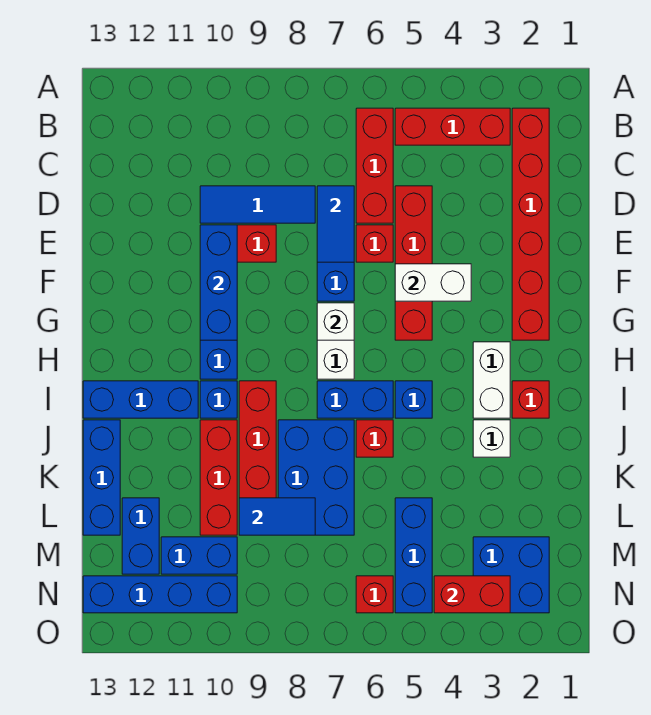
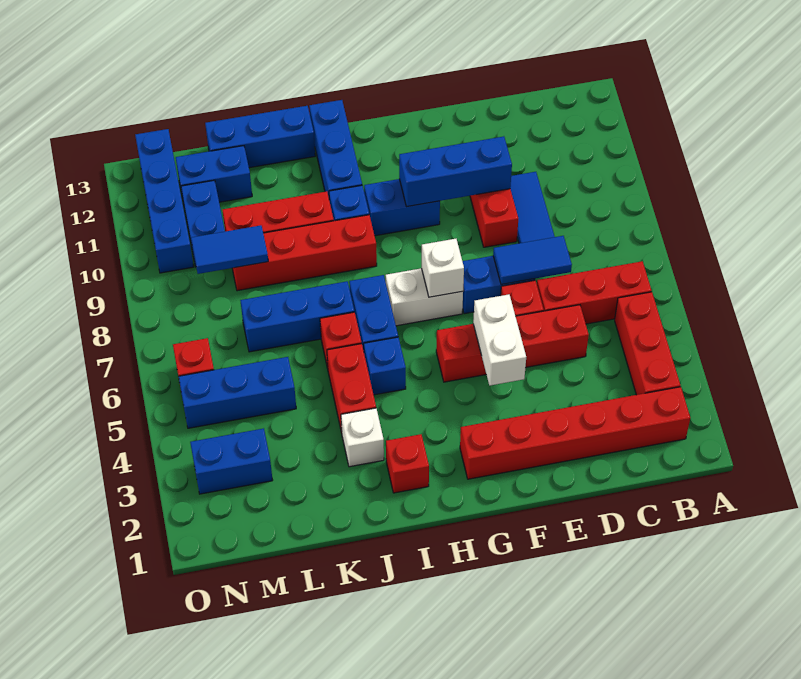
white 1x2 brick [473,342,510,418] -> none
blue 2x3 brick [278,420,354,535] -> blue 1x3 brick [240,281,354,352]
blue 1x2 tile [239,498,315,535] -> blue 1x2 tile turned to [191,225,268,274]
blue 2x2 brick [473,537,549,613] -> blue 1x2 brick [190,428,273,494]
red 1x2 brick [434,576,510,613] -> red 1x2 brick moved to [327,344,376,433]

